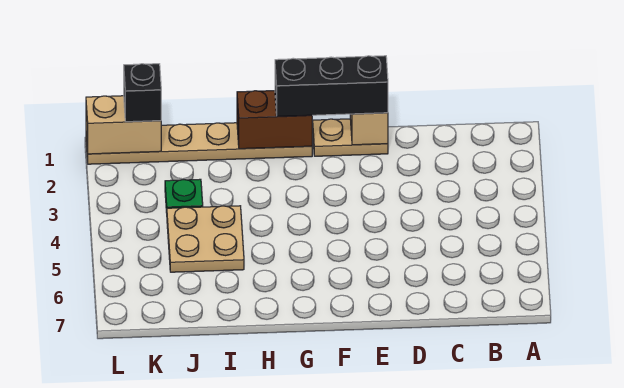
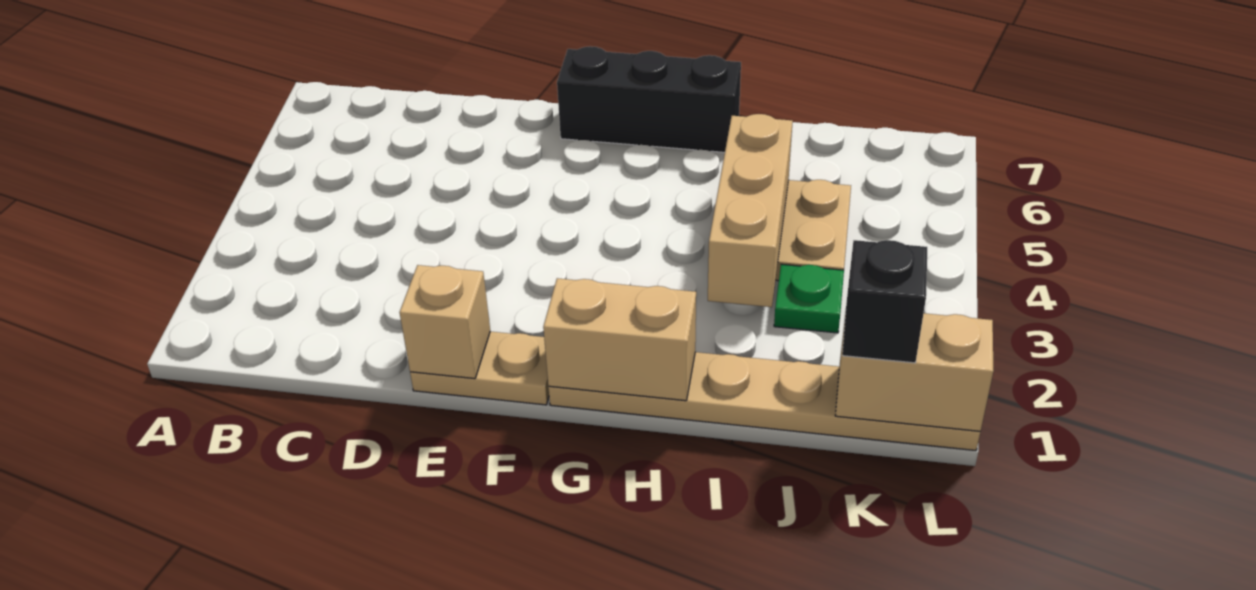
black 1x3 brick [275,56,388,117] -> black 1x3 brick moved to [557,46,741,152]
brown 1x2 brick [237,91,312,149] -> tan 1x2 brick [543,278,696,401]
none -> tan 1x3 brick [708,114,793,307]

